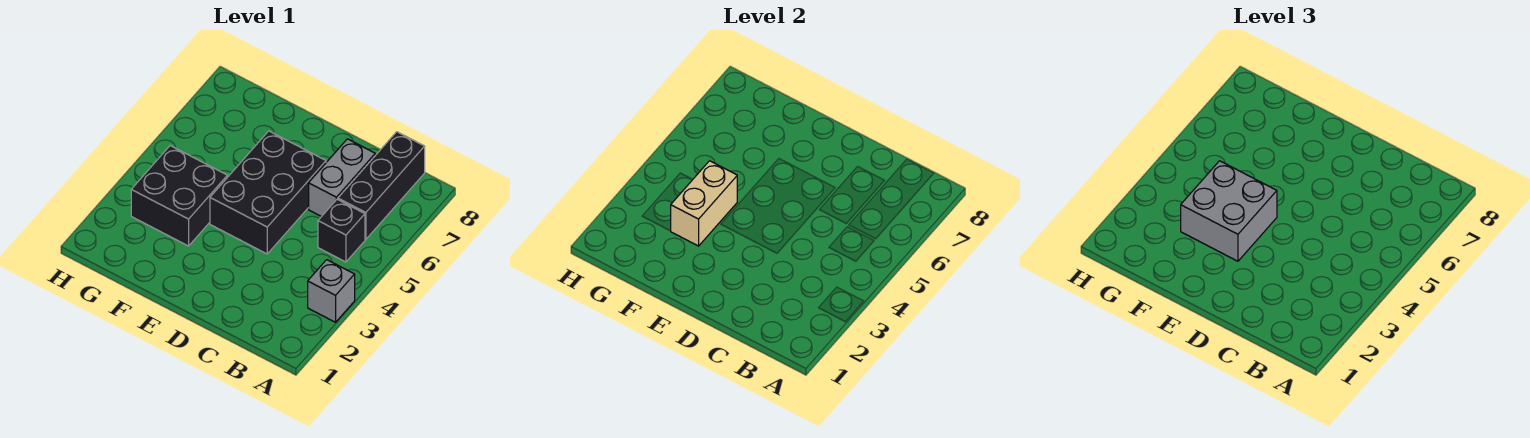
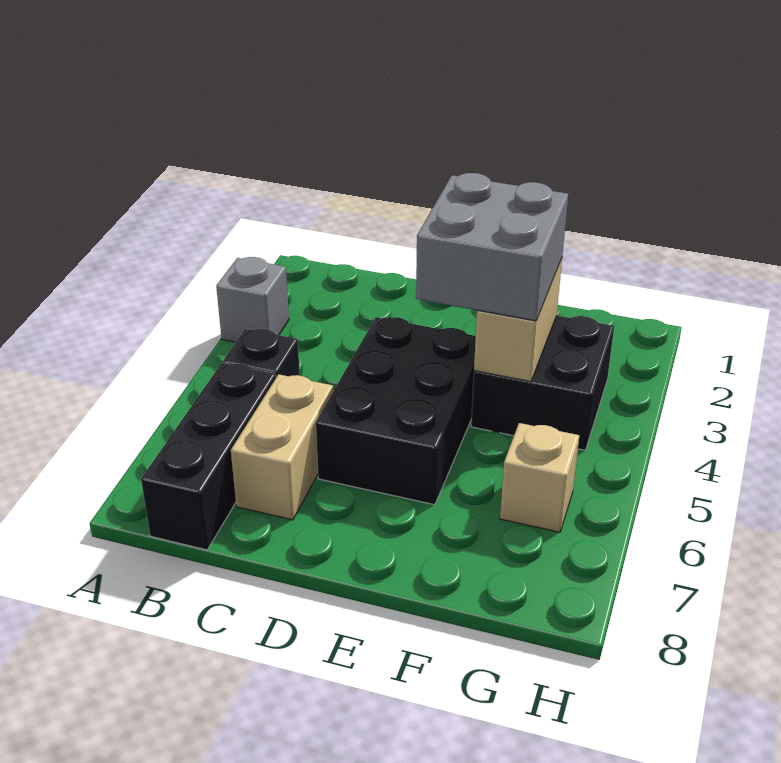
grey 1x2 brick [309,139,375,217] -> tan 1x2 brick [231,374,334,520]
none -> tan 1x1 brick [500,423,579,532]

